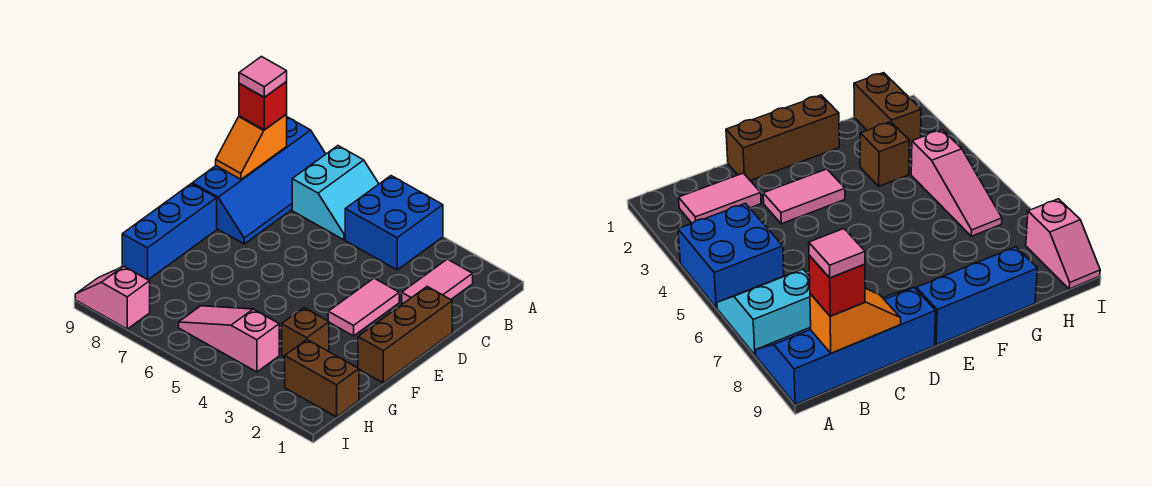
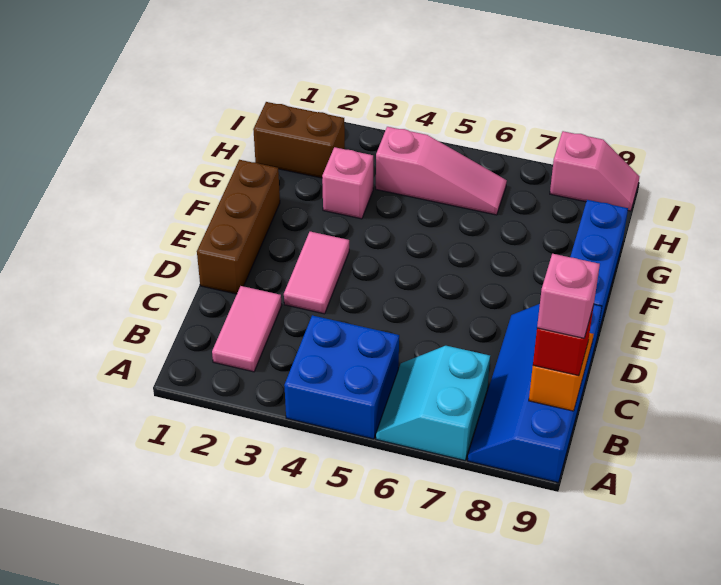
pink 1x1 tile [239,57,287,97] -> pink 1x1 brick [537,254,600,338]
brown 1x1 brick [282,308,329,358] -> pink 1x1 brick [322,147,373,219]

